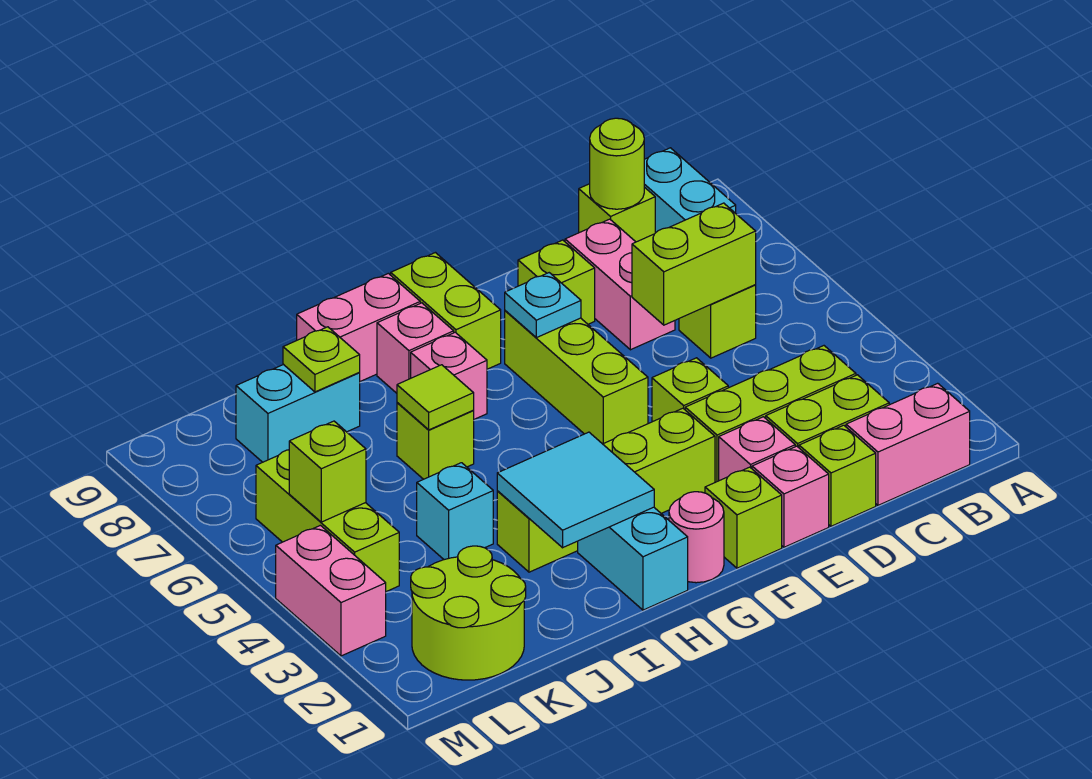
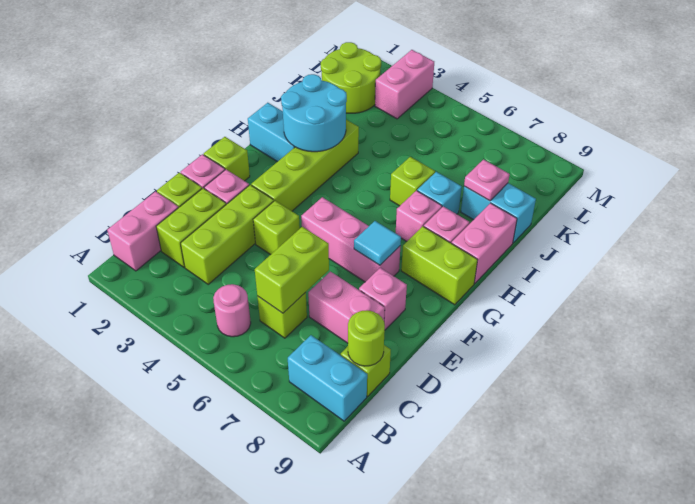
lime 1x1 brick [518,240,595,324] -> pink 1x1 brick [359,268,407,330]
lime 1x3 brick [505,311,648,444] -> pink 1x3 brick [301,197,400,282]
cyan 1x1 plate [505,273,581,338] -> cyan 1x1 tile [354,221,401,265]
pink 1x1 round brick [669,492,724,583] -> pink 1x1 round brick moved to [213,284,251,337]
cyan 2x2 tile [497,432,654,548] -> cyan 2x2 round brick [281,74,347,152]
lime 1x1 tile [397,365,474,430] -> none
cyan 1x1 brick [417,463,493,560] -> cyan 1x1 brick moved to [417,172,462,214]
cyan 1x2 brick [236,364,360,462] -> cyan 1x2 brick turned to [461,183,536,243]
lime 1x1 plate [283,327,360,392] -> pink 1x1 plate [464,159,510,201]
lime 1x3 brick [256,450,399,592] -> none
lime 1x1 brick [289,421,366,522] -> none
pink 1x2 brick [276,525,386,656] -> pink 1x2 brick turned to [375,50,434,119]

